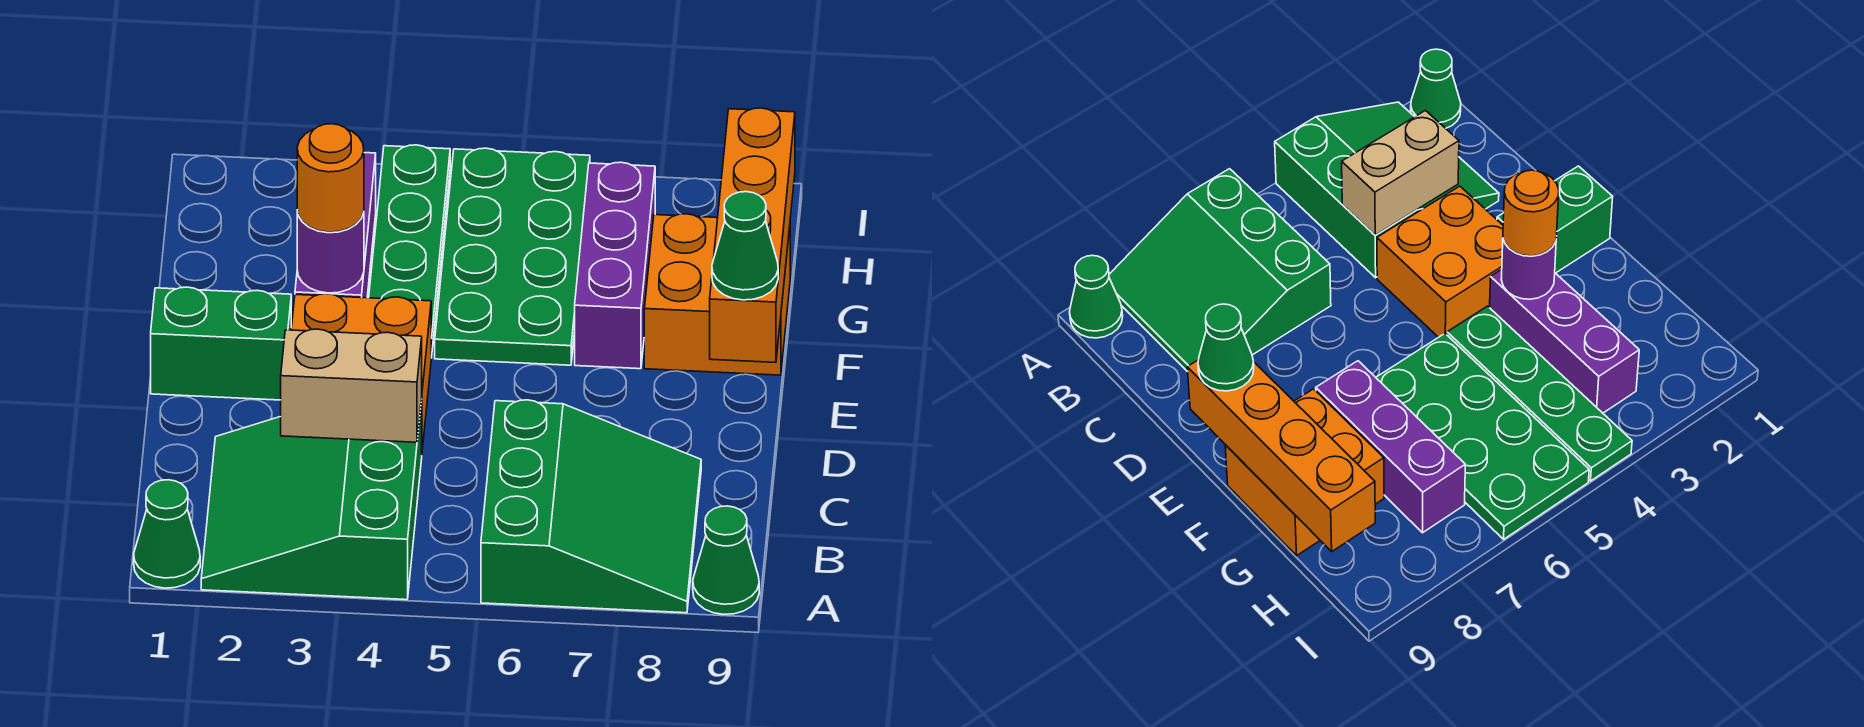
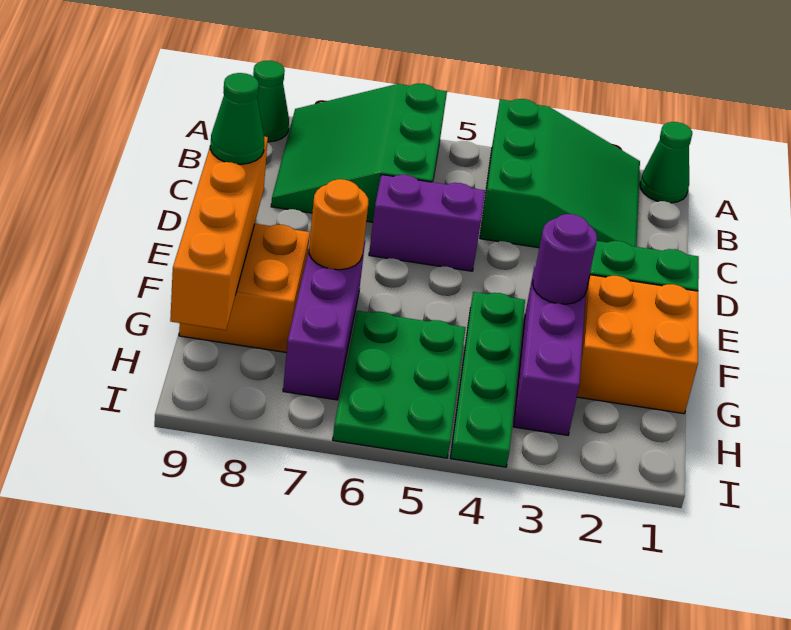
tan 1x2 brick [281,329,422,442] -> none
orange 2x2 brick [291,294,431,449] -> orange 2x2 brick moved to [577,275,698,414]
none -> purple 1x2 brick [369,175,485,271]
orange 1x1 round brick [297,124,364,232] -> orange 1x1 round brick moved to [309,179,368,270]
green 2x4 plate [435,148,590,365] -> green 2x3 plate [333,311,466,458]

